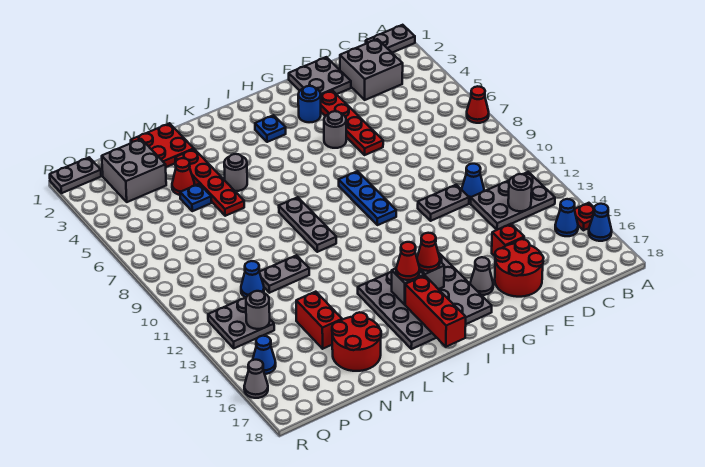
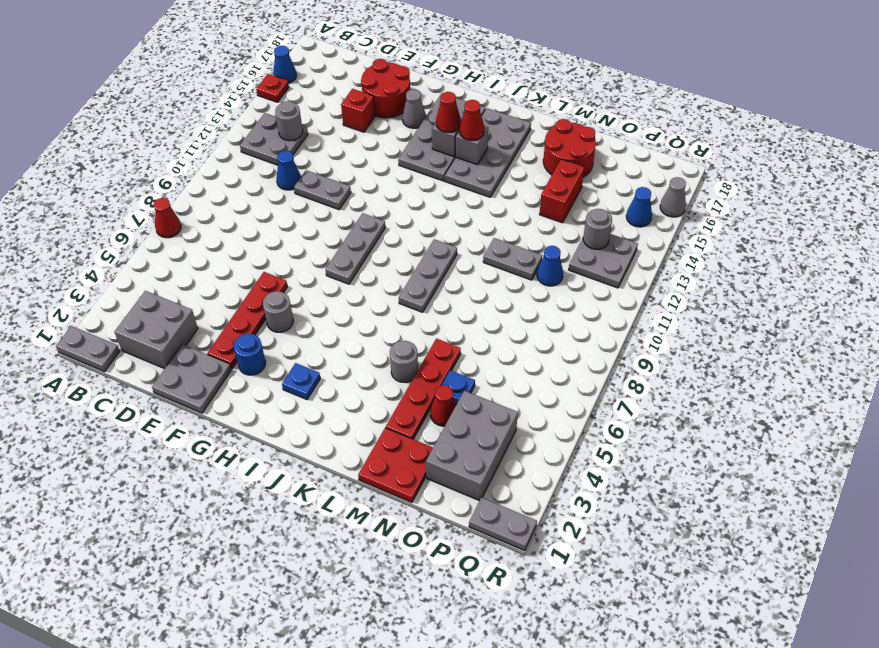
grey 2x3 plate [471,172,555,230] -> grey 2x2 plate [240,113,308,165]
blue 1x1 cone [555,199,578,236] -> none
blue 1x3 plate [339,171,396,225] -> grey 1x3 plate [325,213,385,284]
red 1x3 brick [405,275,466,347] -> none
grey 2x2 brick [102,139,166,202] -> grey 2x3 brick [426,391,518,501]

